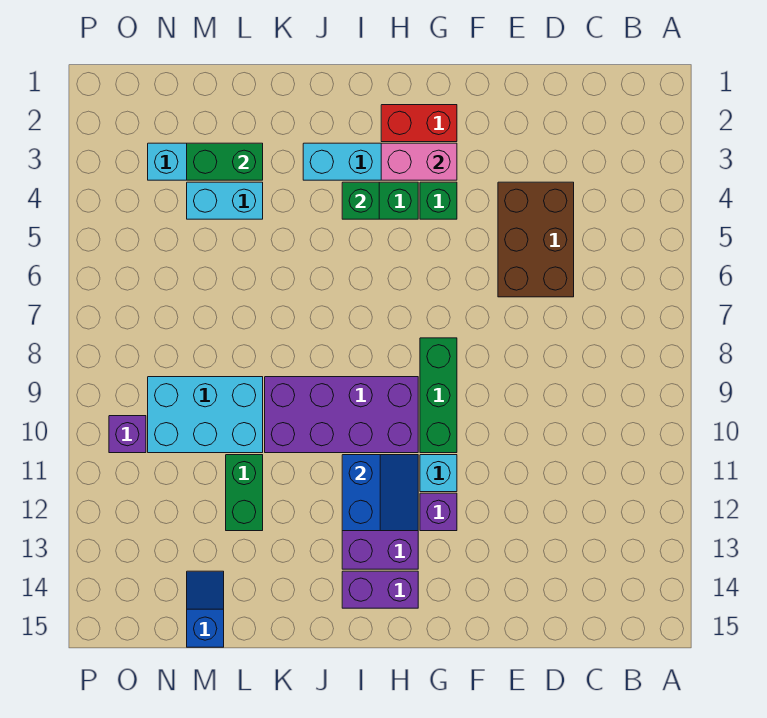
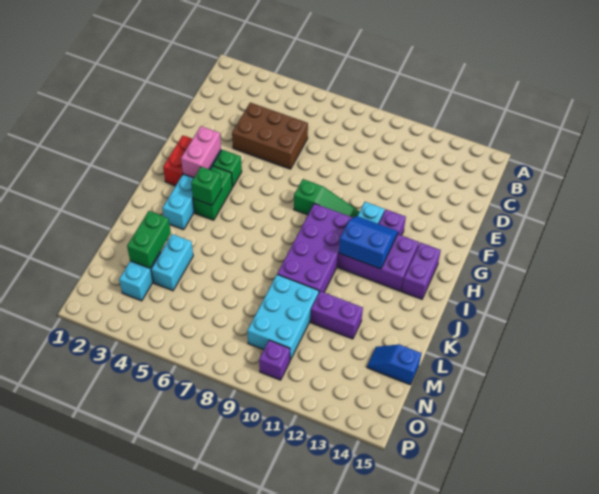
green 1x3 brick [420,338,457,453] -> green 1x3 slope [294,179,360,218]
green 1x2 brick [226,455,263,531] -> purple 1x2 brick [311,291,363,339]

